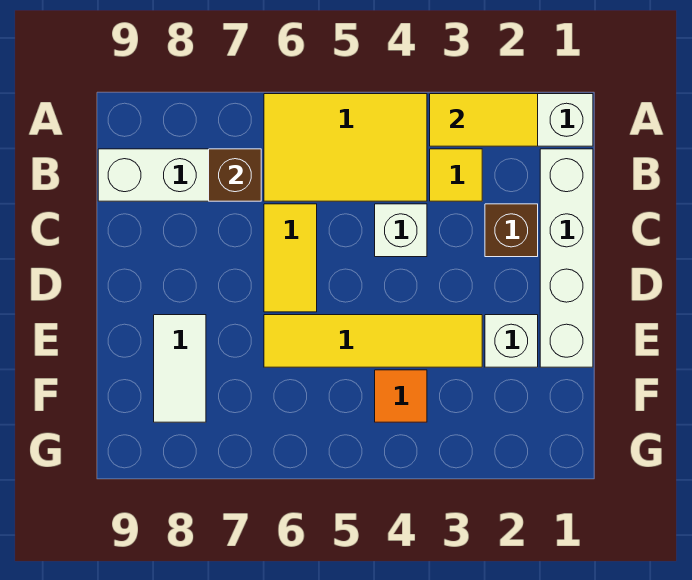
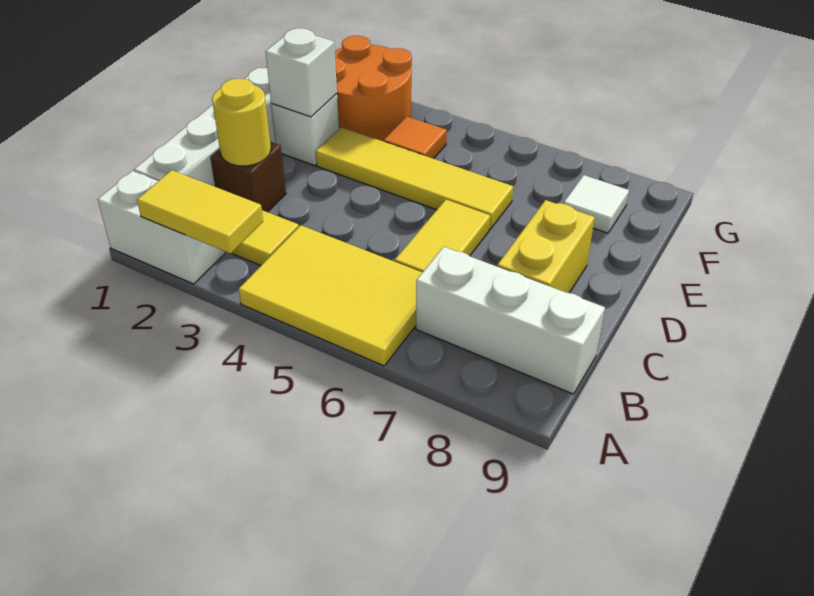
brown 1x1 brick [209,149,261,201] -> none
none -> yellow 1x1 round brick [212,79,271,166]
white 1x1 brick [375,204,427,257] -> white 1x1 brick moved to [266,28,337,117]
none -> yellow 1x2 brick [497,200,595,293]
white 1x2 tile [154,315,206,422] -> white 1x1 tile [564,175,629,233]
none -> orange 2x2 round brick [335,36,412,141]

